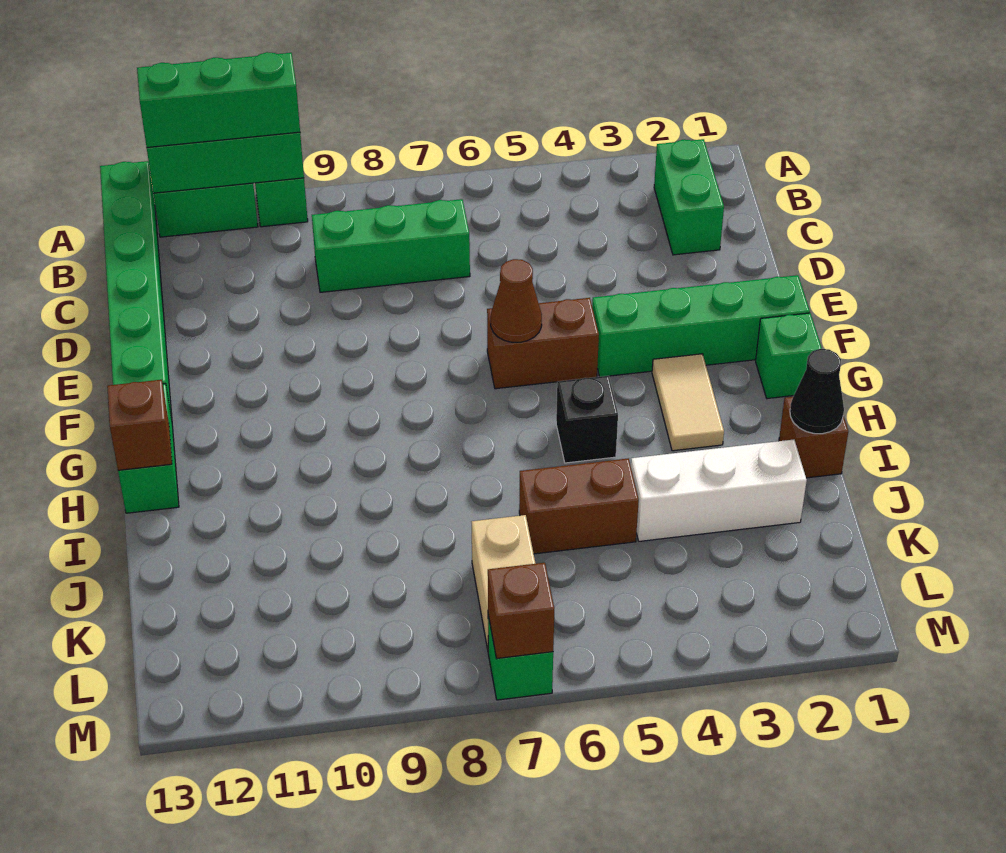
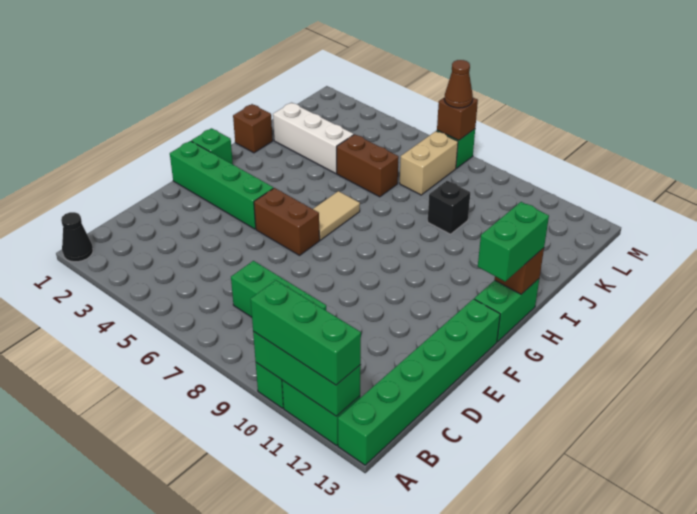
green 1x2 brick [654,139,724,255] -> green 1x2 brick moved to [478,202,549,281]
brown 1x1 cone [491,259,542,342] -> brown 1x1 cone moved to [444,60,473,108]
tan 1x2 tile [652,354,724,451] -> tan 1x2 tile moved to [313,191,360,240]
black 1x1 brick [556,376,618,463] -> black 1x1 brick moved to [428,181,470,234]
black 1x1 cone [790,349,844,434] -> black 1x1 cone moved to [61,212,93,262]

